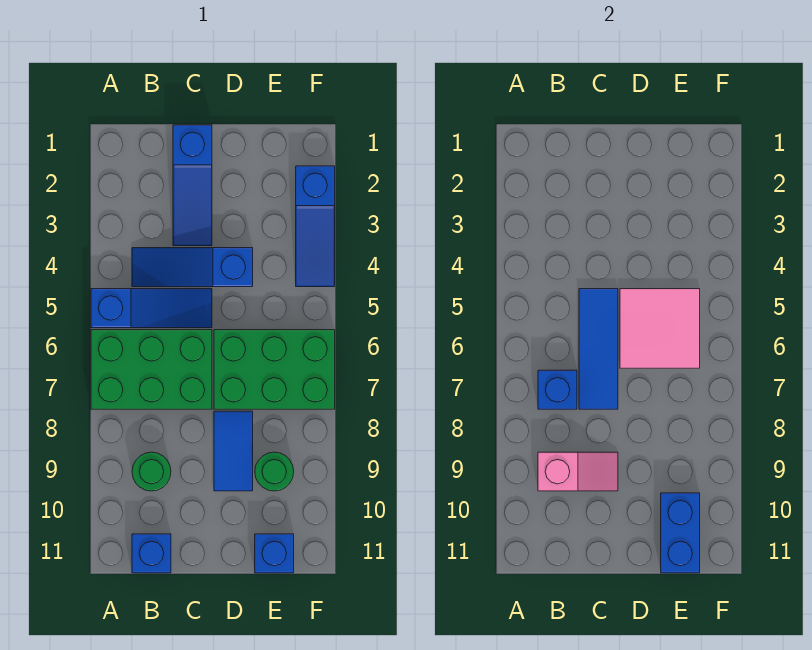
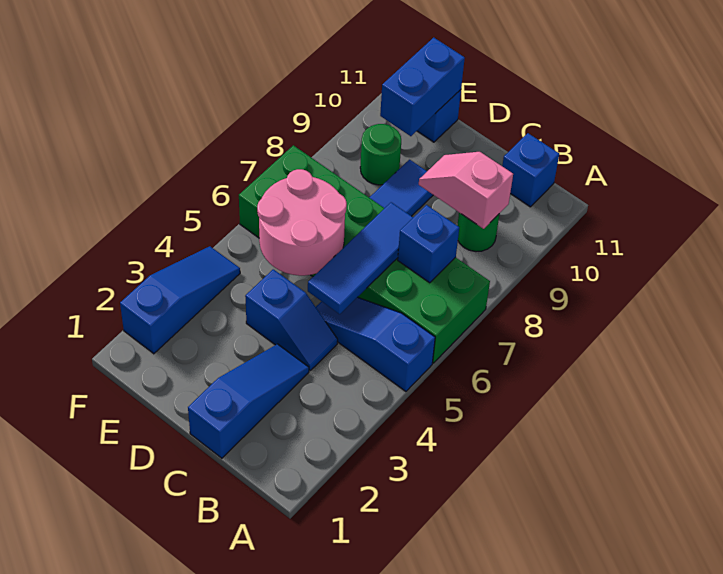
blue 1x3 slope [132,248,253,287] -> blue 1x2 slope [245,269,338,370]
pink 2x2 tile [620,289,700,368] -> pink 2x2 round brick [257,169,347,276]

